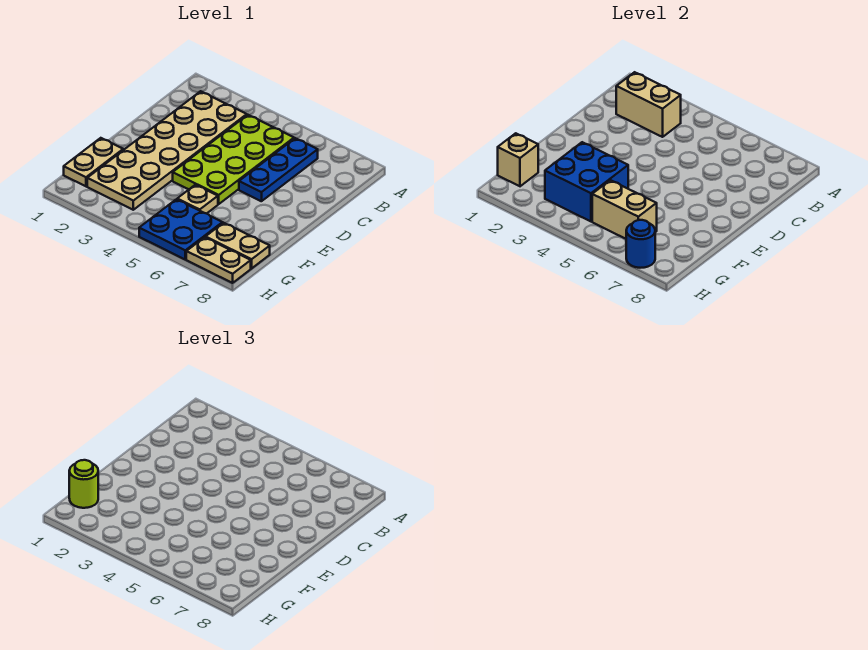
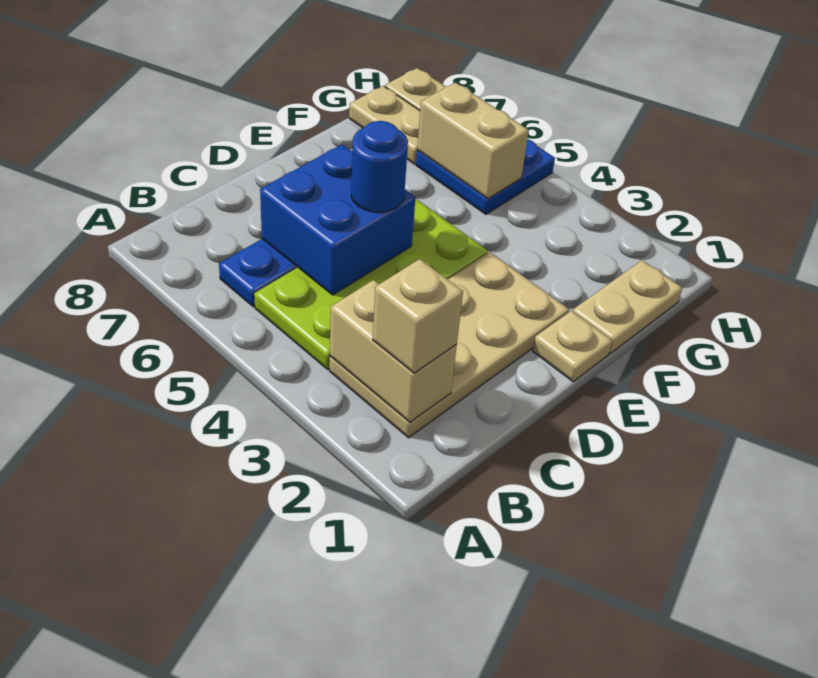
tan 2x6 plate [87,91,247,210] -> tan 2x4 plate [330,252,569,438]
blue 2x2 brick [545,142,628,221] -> blue 2x2 brick moved to [260,145,415,295]
tan 1x1 plate [177,185,218,214] -> tan 1x1 plate moved to [533,311,612,382]
tan 1x1 brick [498,133,538,186] -> tan 1x1 brick moved to [373,259,463,373]
lime 1x1 round brick [69,460,98,508] -> none
blue 1x1 round brick [626,220,655,268] -> blue 1x1 round brick moved to [351,121,408,212]

